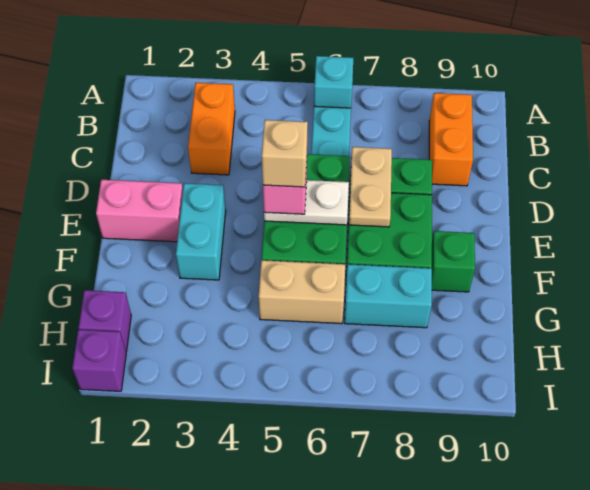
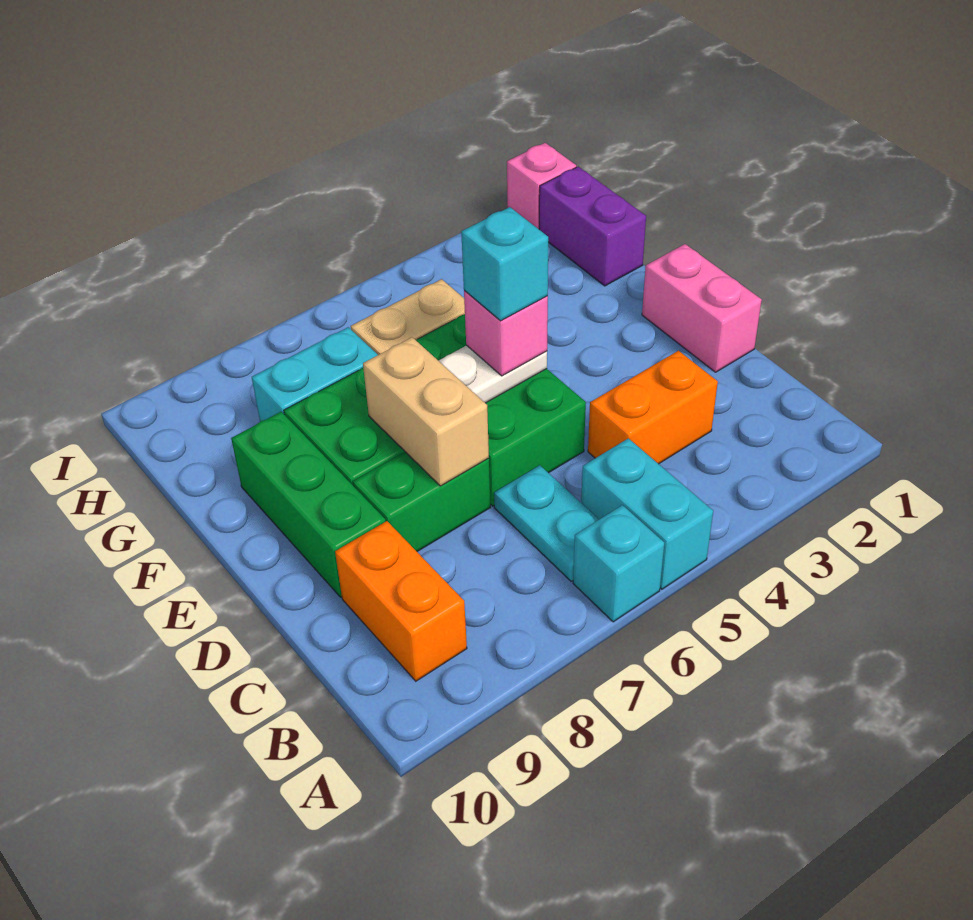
orange 1x2 brick [188,83,235,175] -> orange 1x2 brick turned to [588,351,718,464]
tan 1x2 plate [349,147,392,227] -> tan 1x2 brick [363,337,489,486]
pink 1x2 brick [96,180,183,242] -> pink 1x2 brick turned to [642,244,762,372]
cyan 1x2 brick [176,183,226,280] -> cyan 1x2 brick moved to [581,438,713,589]
tan 1x1 brick [262,120,308,187] -> cyan 1x1 brick [461,207,548,321]
green 1x1 brick [432,231,475,292] -> green 1x3 brick [231,412,385,597]
purple 1x1 brick [79,290,131,351] -> purple 1x2 brick [539,167,646,286]
purple 1x1 brick [72,330,126,391] -> pink 1x1 brick [507,143,576,229]

